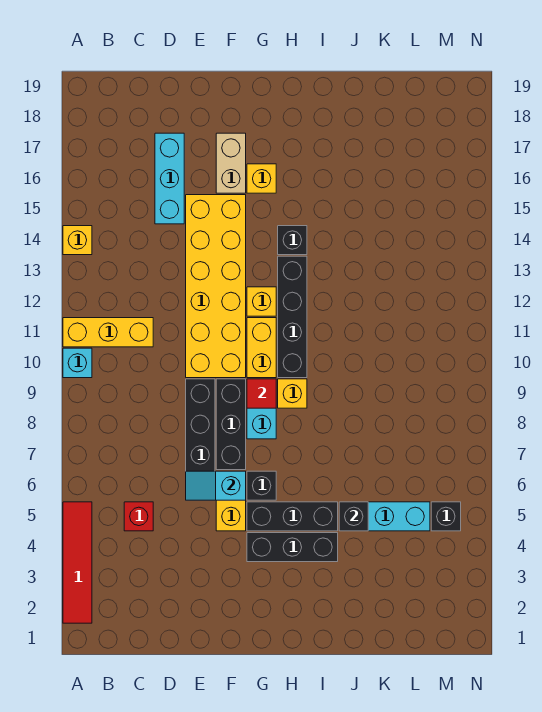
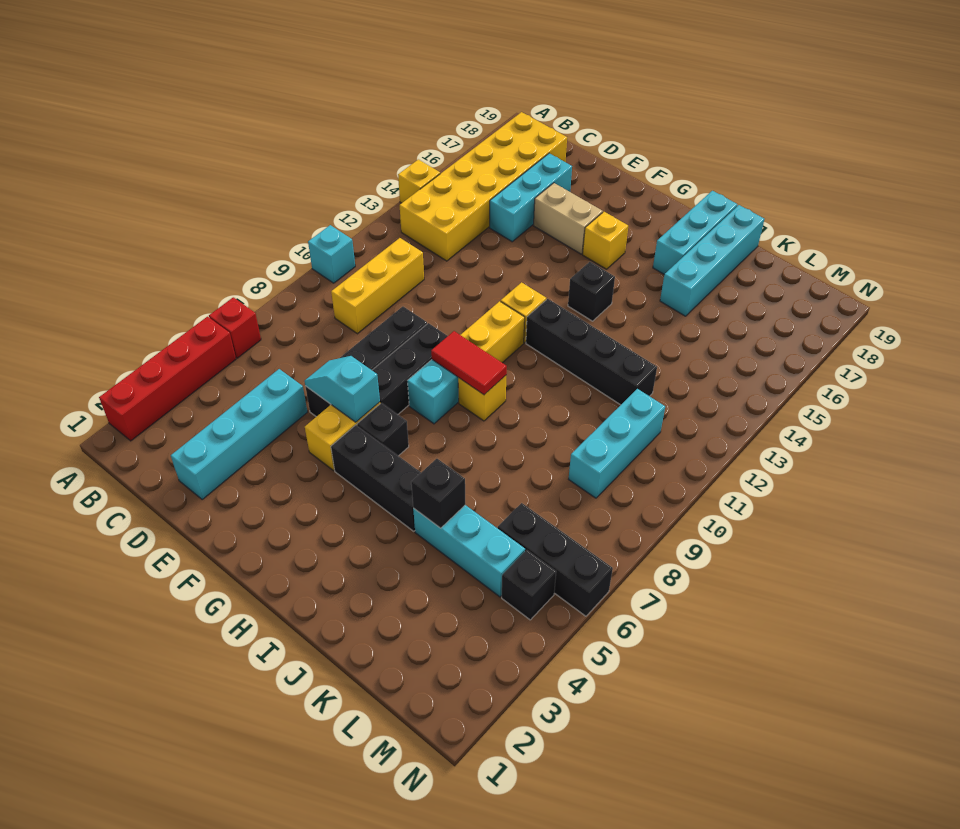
red 1x4 tile [63,502,92,623] -> red 1x4 brick [99,317,236,441]
yellow 1x3 brick [63,318,153,347] -> yellow 1x3 brick turned to [331,238,424,334]
red 1x1 brick [124,502,153,531] -> red 1x1 brick moved to [209,297,261,358]
none -> cyan 1x4 brick [171,369,307,500]
yellow 2x6 brick [186,195,246,378] -> yellow 2x6 brick moved to [400,112,567,261]
tan 1x2 brick [216,133,246,193] -> tan 1x2 brick turned to [533,183,603,254]
black 1x3 brick [247,533,338,562] -> black 1x3 brick moved to [498,503,613,616]
red 1x1 tile [247,379,276,408] -> red 1x2 tile [431,331,507,395]
black 1x4 brick [278,256,307,378] -> black 1x4 brick turned to [526,299,657,405]
none -> cyan 1x3 brick [653,191,737,274]
none -> cyan 1x4 brick [660,205,764,316]
none -> cyan 1x3 brick [569,389,665,498]

